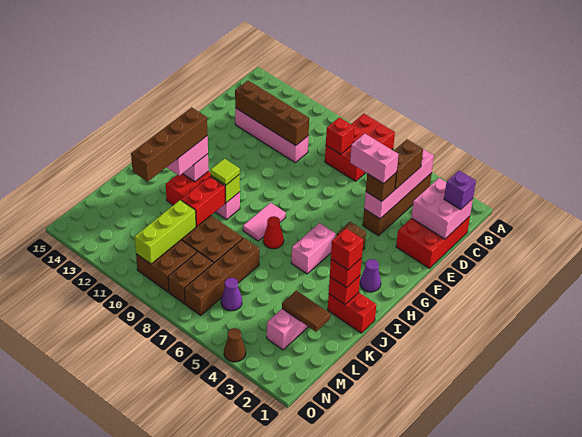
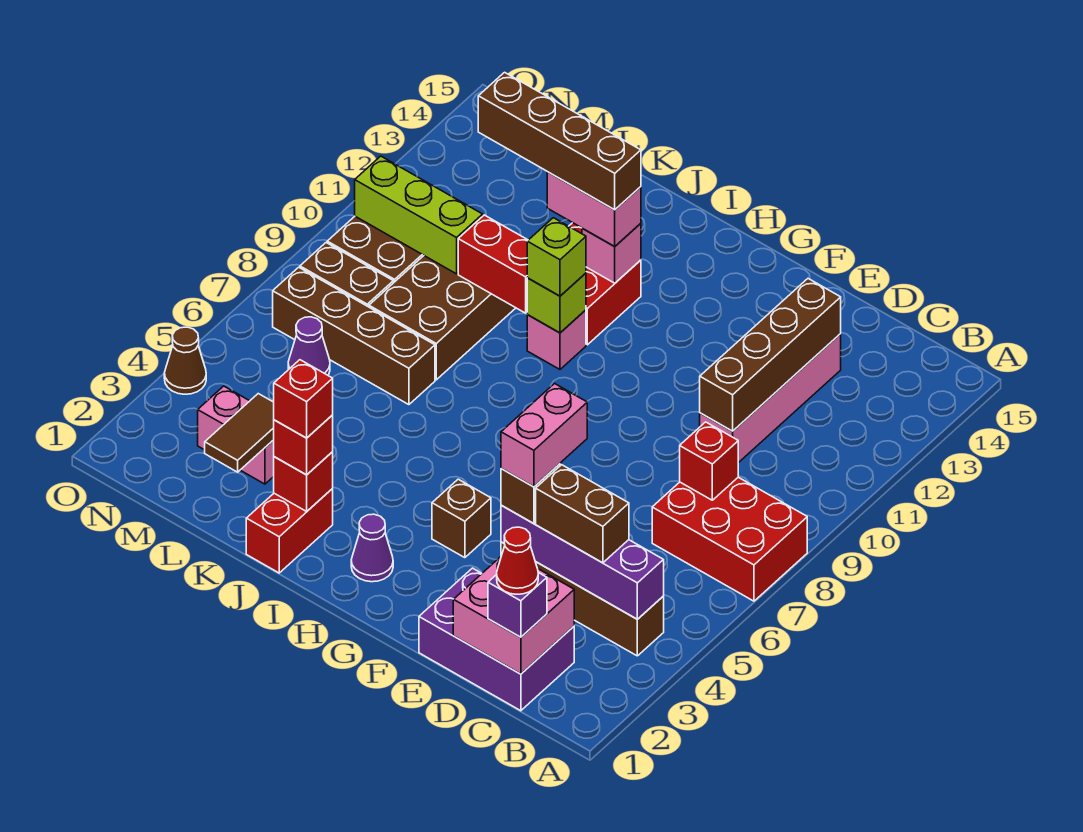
pink 1x4 brick [364,149,434,219] -> purple 1x4 brick [501,505,664,619]
red 2x3 brick [396,216,470,268] -> purple 2x3 brick [419,568,574,711]
pink 1x2 brick [291,223,335,274] -> none
pink 1x2 tile [243,203,286,241] -> none
red 1x1 cone [263,216,284,249] -> red 1x1 cone moved to [497,527,538,594]
lime 1x1 tile [211,159,240,185] -> lime 1x1 brick [527,218,586,296]

